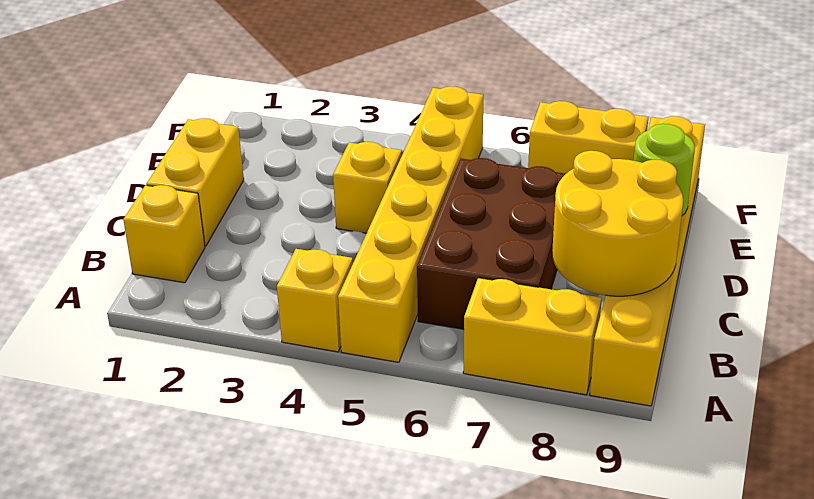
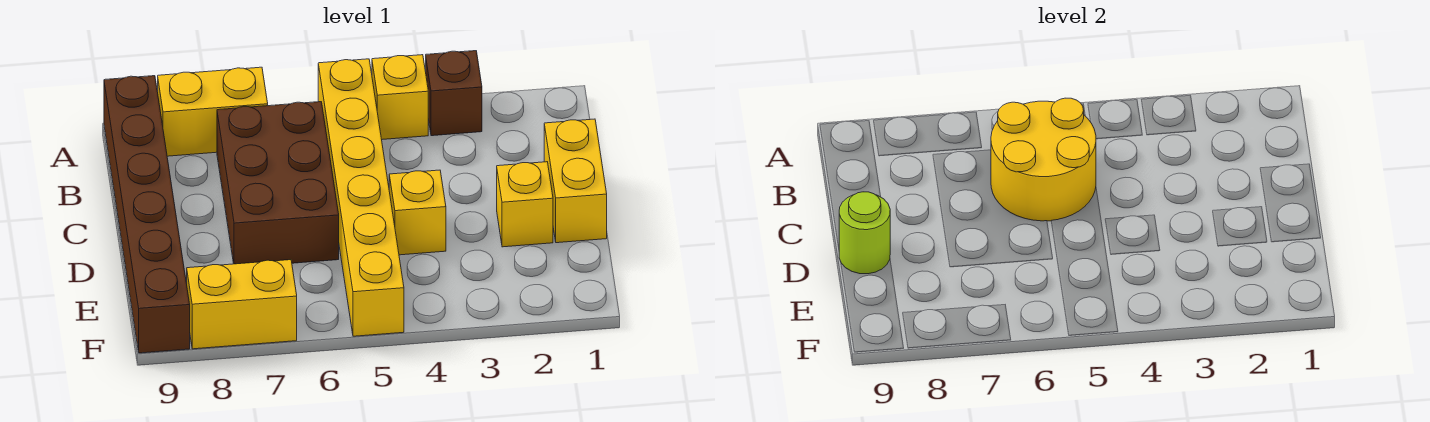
none -> brown 1x1 brick [426,51,482,136]
yellow 1x6 brick [590,116,705,406] -> brown 1x6 brick [104,76,190,353]
yellow 1x1 brick [123,185,205,283] -> yellow 1x1 brick moved to [497,162,553,247]
yellow 2x2 round brick [552,151,683,296] -> yellow 2x2 round brick moved to [991,98,1096,221]

